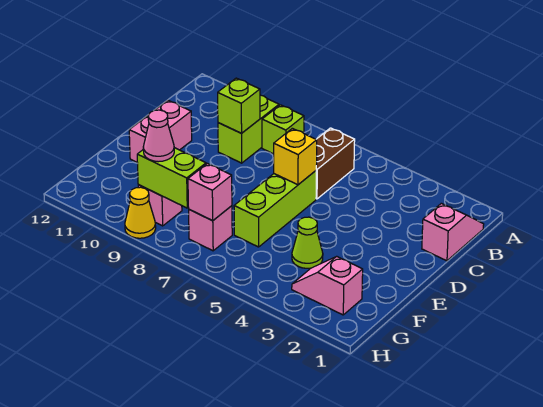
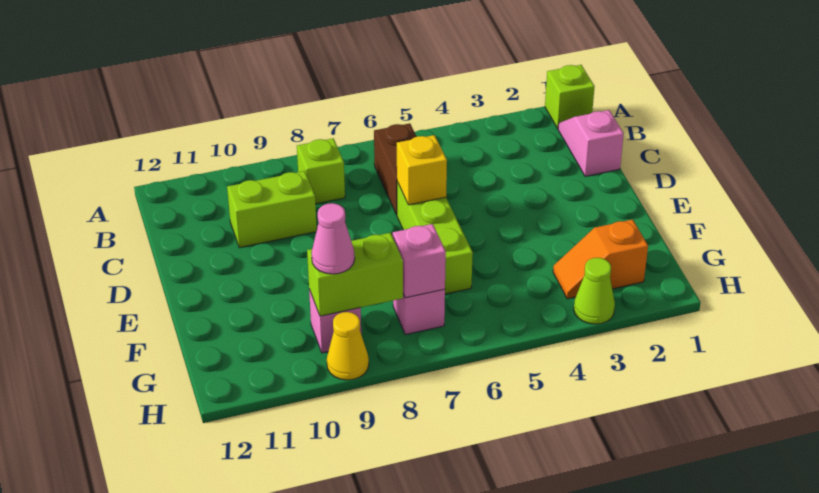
lime 1x2 brick [218,95,279,163] -> lime 1x2 brick turned to [227,171,317,248]
lime 1x1 brick [218,78,260,133] -> lime 1x1 brick moved to [545,65,595,129]
pink 1x2 brick [129,100,192,162] -> none
lime 1x1 cone [292,217,323,268] -> lime 1x1 cone moved to [574,258,615,324]
pink 1x2 slope [292,256,363,315] -> orange 1x2 slope [553,220,648,299]

